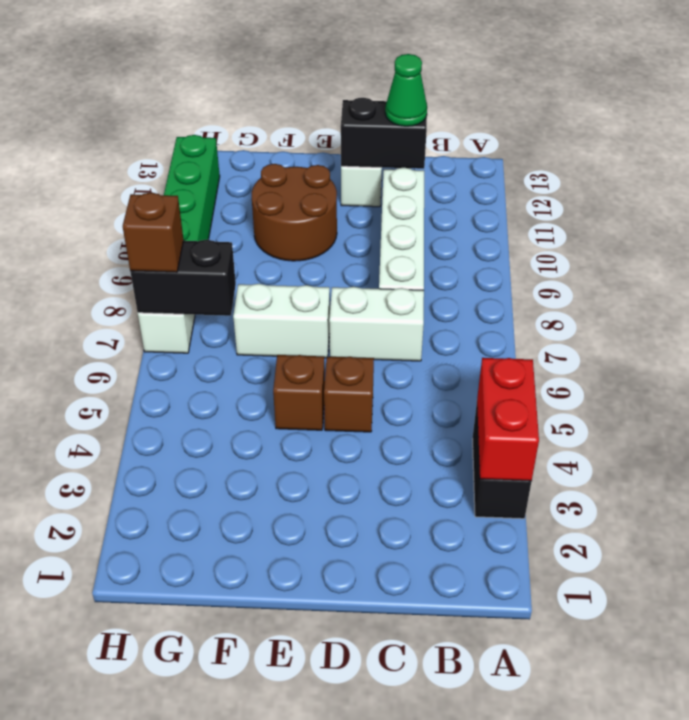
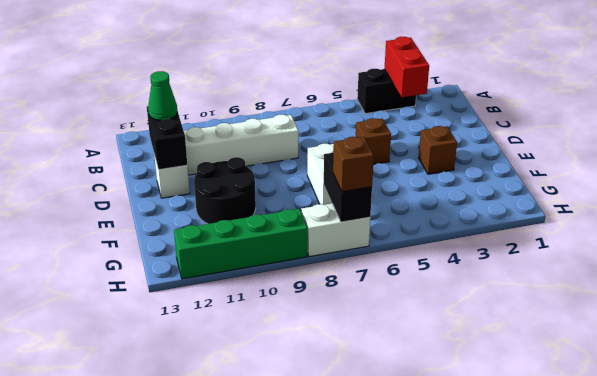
red 1x2 brick [477,358,539,481] -> red 1x2 brick turned to [384,37,429,97]
white 1x2 brick [329,287,424,361] -> none
brown 1x1 brick [273,355,325,430] -> brown 1x1 brick moved to [419,126,457,174]
brown 2x2 round brick [252,164,337,261] -> black 2x2 round brick [194,157,256,224]

